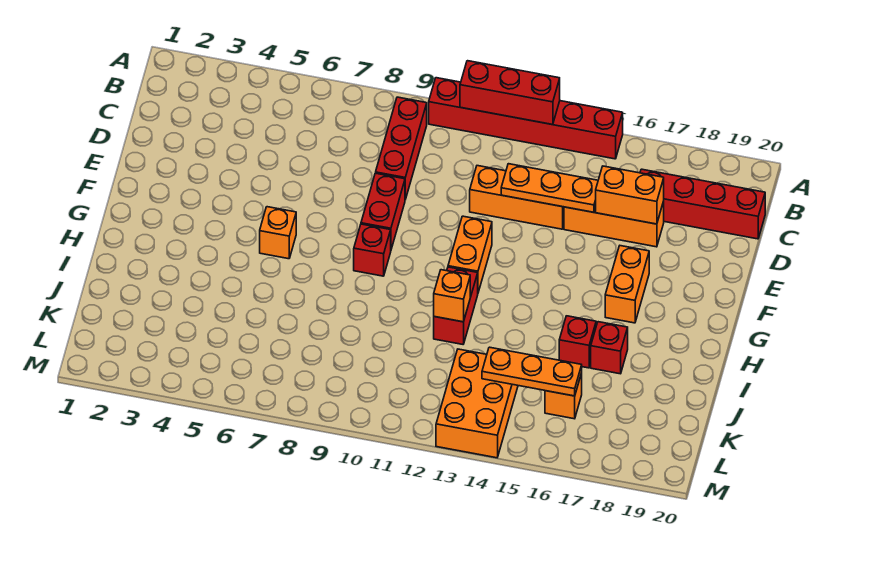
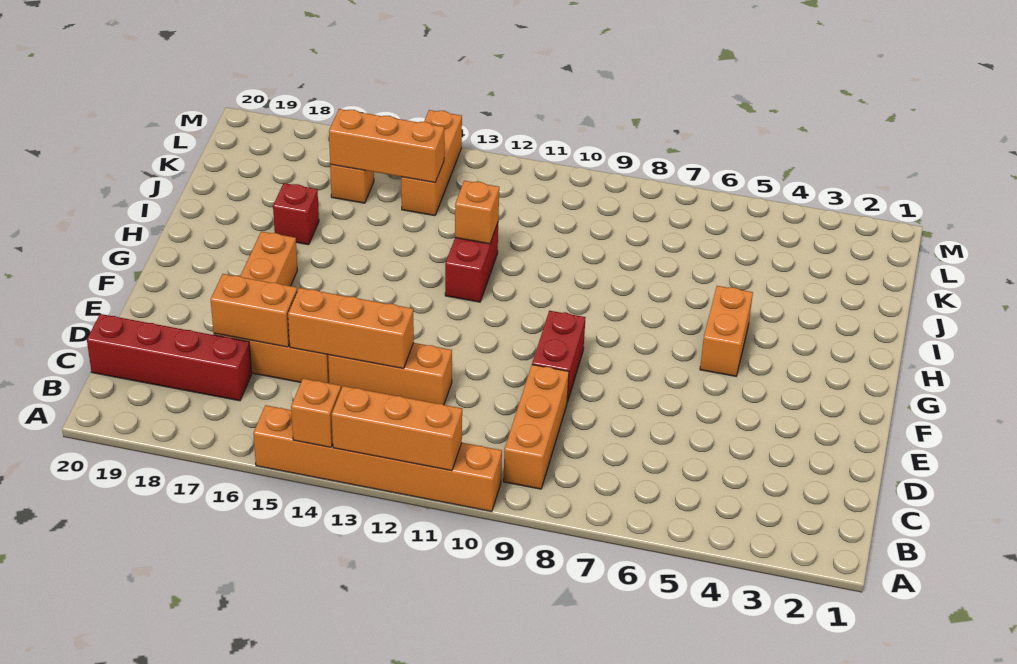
red 1x6 brick [429,78,623,159] -> orange 1x6 brick [253,405,502,512]
red 1x3 brick [460,61,560,125] -> orange 1x3 brick [332,386,462,471]
red 1x3 brick [376,97,427,200] -> orange 1x3 brick [503,365,569,489]
orange 1x3 plate [501,164,598,212] -> orange 1x3 brick [288,288,414,369]
orange 1x2 brick [448,216,492,292] -> orange 1x2 brick moved to [700,286,753,376]
orange 1x1 brick [260,207,296,259] -> orange 1x1 brick moved to [291,379,341,447]
red 1x1 brick [354,224,391,276] -> none
red 1x1 brick [559,316,596,368] -> none
orange 2x3 brick [436,349,518,458] -> orange 1x3 brick [401,110,462,216]
orange 1x3 plate [482,347,582,396] -> orange 1x3 brick [329,109,444,183]

